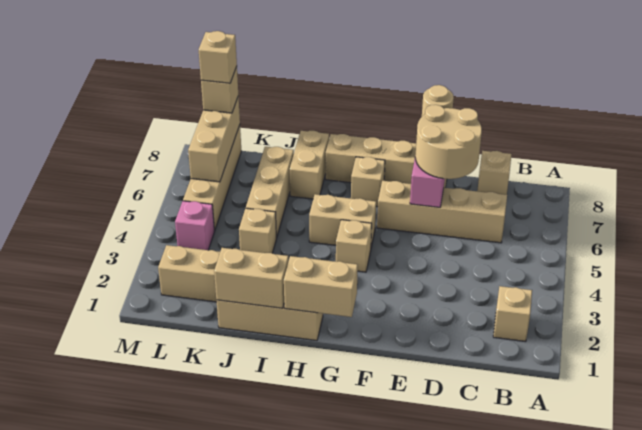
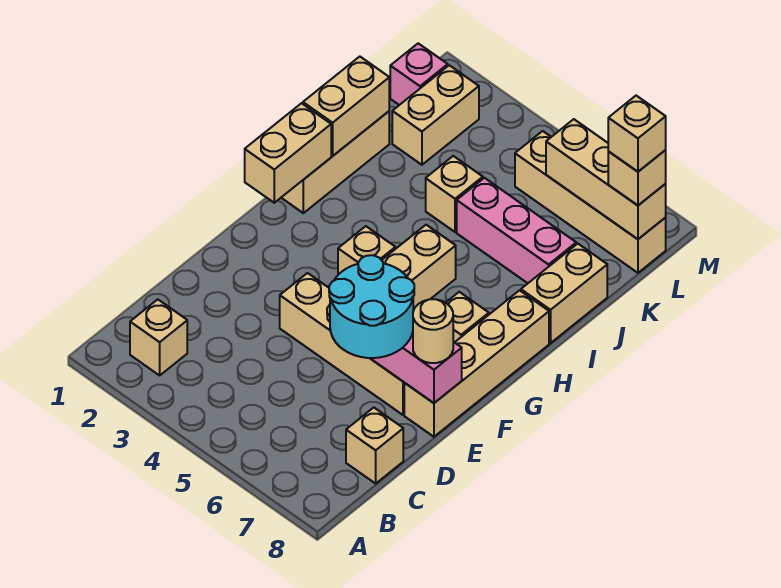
tan 1x4 brick [377,181,507,243] -> tan 1x4 brick turned to [280,273,404,415]
tan 2x2 round brick [415,105,482,179] -> cyan 2x2 round brick [329,255,414,358]
tan 1x2 brick [290,131,329,199] -> tan 1x2 brick turned to [521,244,607,343]
tan 1x3 brick [246,147,294,238] -> pink 1x3 brick [457,178,576,283]
pink 1x1 brick [175,201,214,250] -> pink 1x1 brick moved to [390,43,448,105]

